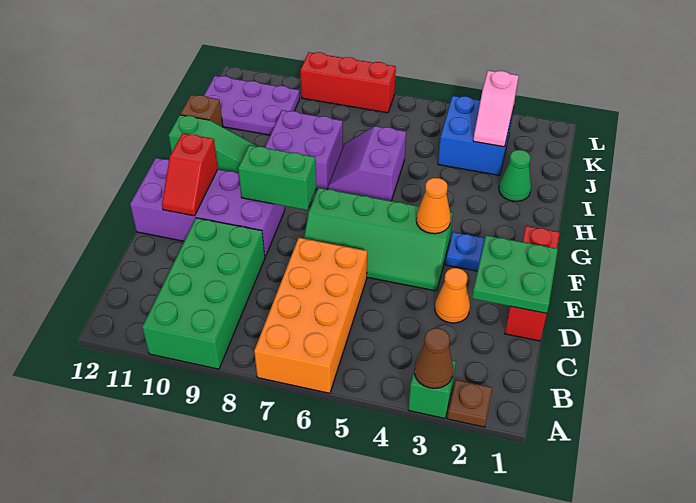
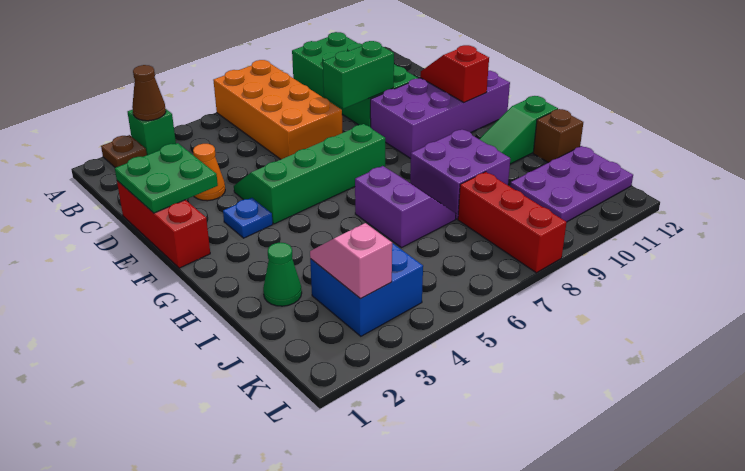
orange 1x1 cone [416,178,451,234] -> none
green 1x2 brick [238,145,316,210] -> green 1x2 brick moved to [323,41,394,109]
red 1x3 brick [300,52,396,113] -> red 1x3 brick turned to [458,172,567,273]

